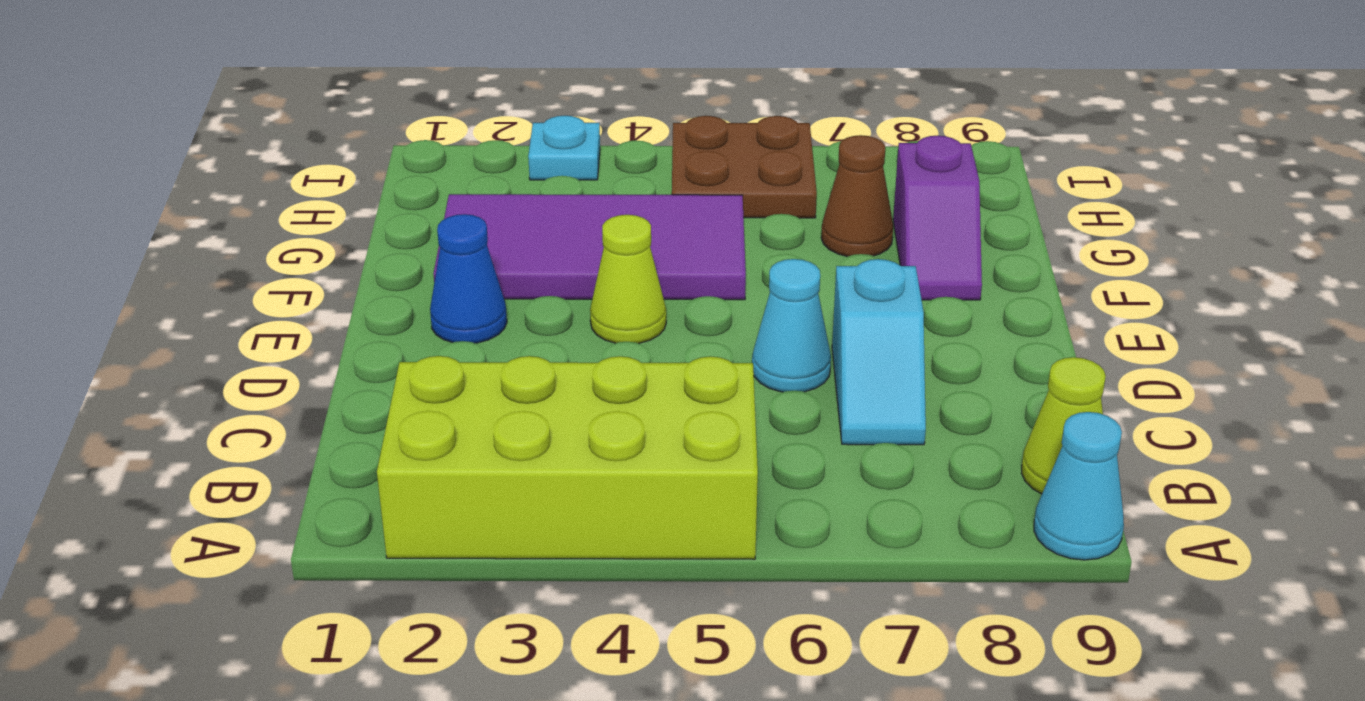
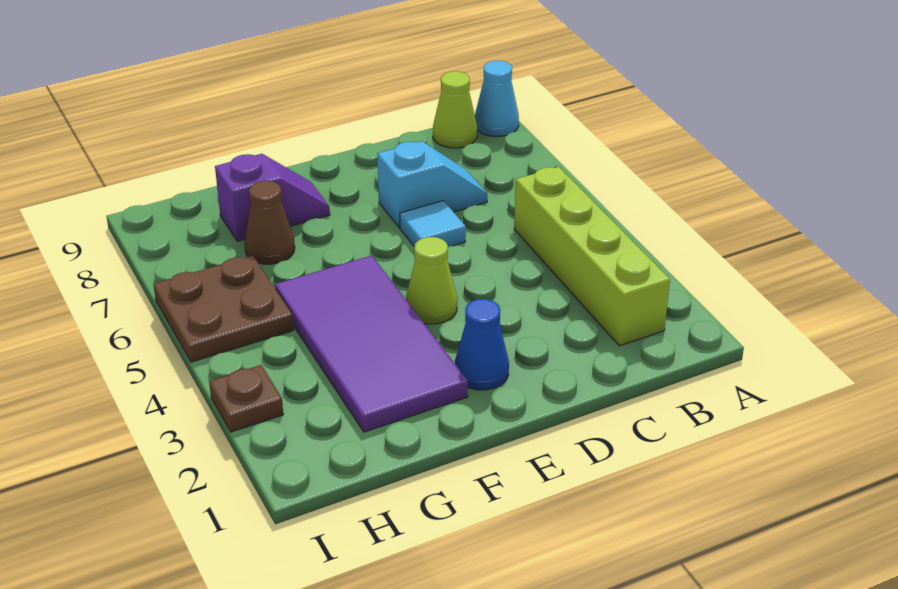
lime 2x4 brick [377,356,758,559] -> lime 1x4 brick [514,167,670,346]
cyan 1x1 cone [752,259,831,392] -> cyan 1x1 tile [400,201,466,247]
cyan 1x1 plate [528,116,600,180] -> brown 1x1 plate [209,365,283,432]

